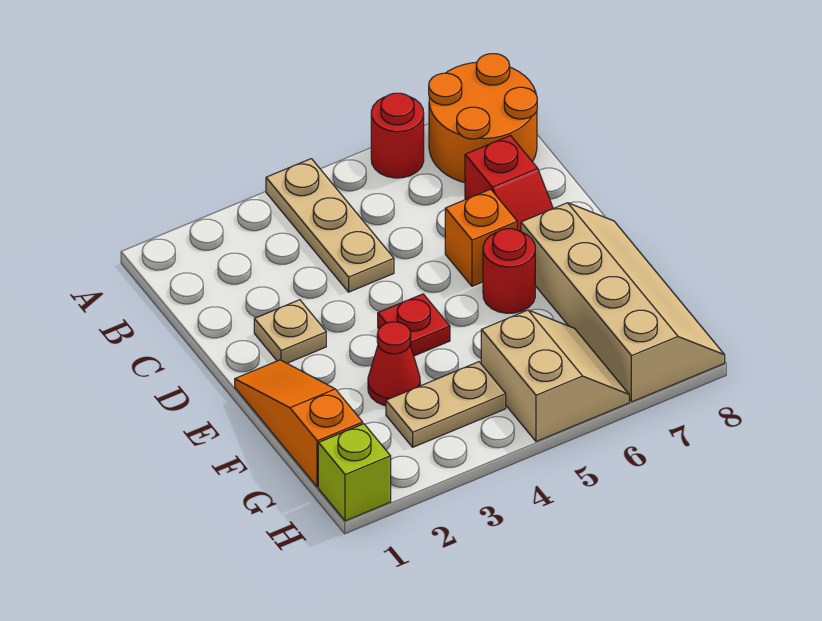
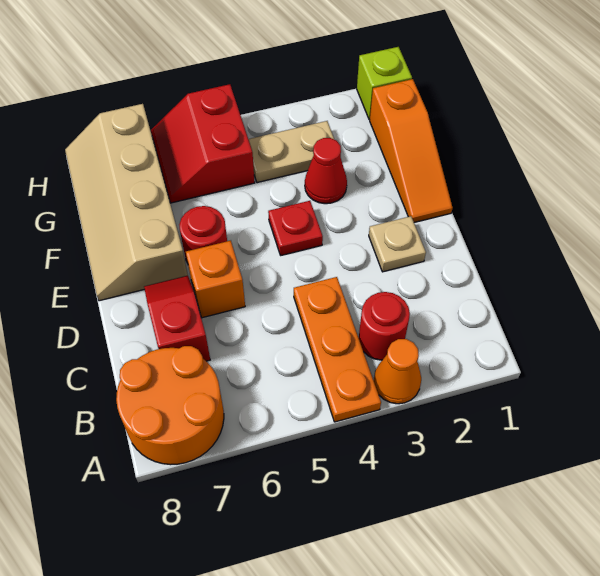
none -> orange 1x1 cone [374,339,421,404]
tan 1x3 plate [266,159,394,292] -> orange 1x3 plate [294,277,381,422]
red 1x1 round brick [371,93,424,178] -> red 1x1 round brick moved to [359,292,410,360]
tan 2x2 slope [481,310,629,442] -> red 2x2 slope [151,84,255,203]

